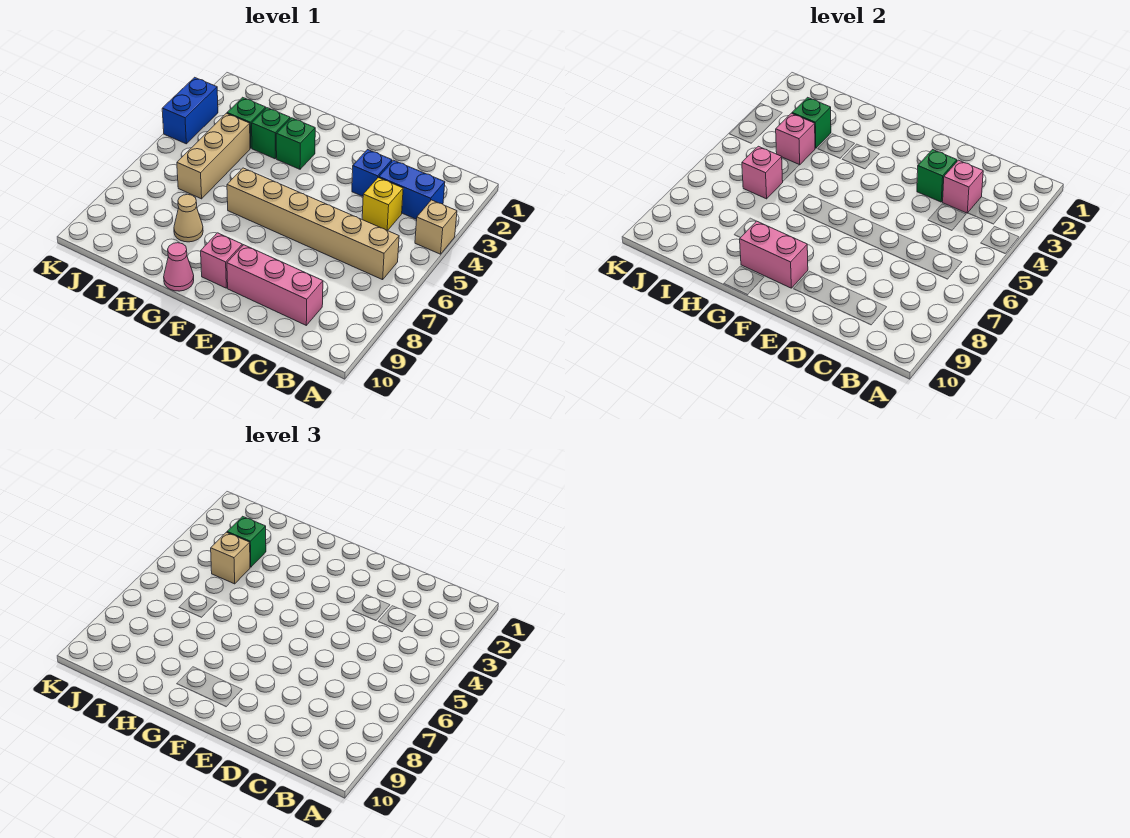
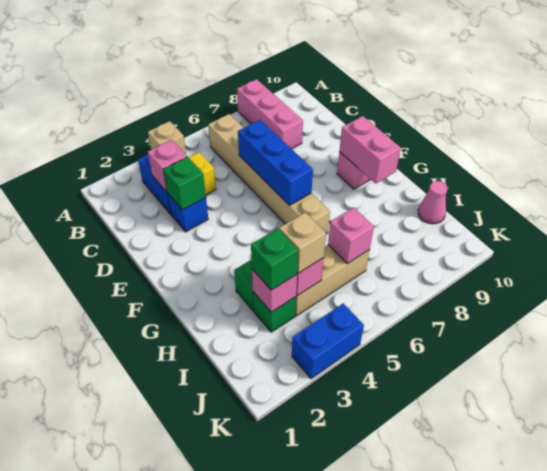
pink 1x3 brick [227,245,323,325] -> pink 1x3 brick moved to [237,79,303,149]
none -> blue 1x3 brick [238,120,313,205]
green 1x1 brick [276,118,315,169] -> none
pink 1x1 cone [164,243,194,291] -> pink 1x1 cone moved to [418,181,447,224]
tan 1x1 cone [174,194,203,242] -> none
green 1x1 brick [792,97,831,148] -> pink 1x1 brick [252,269,297,312]

